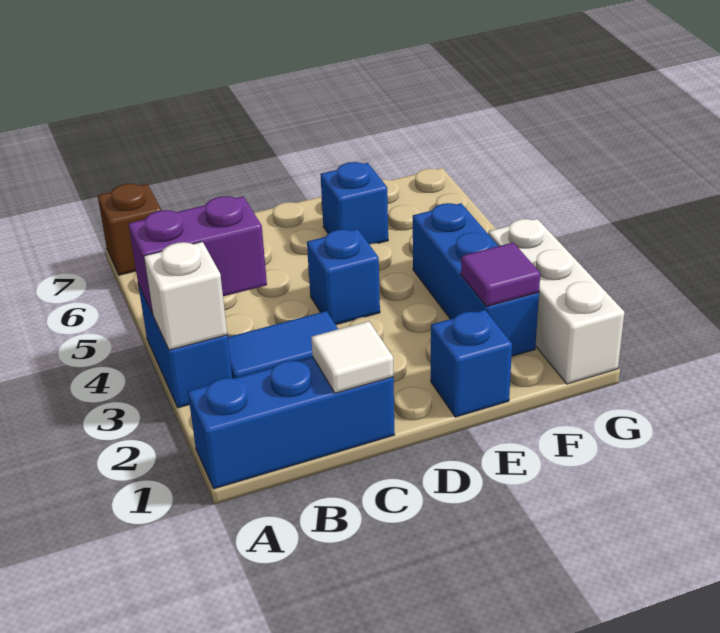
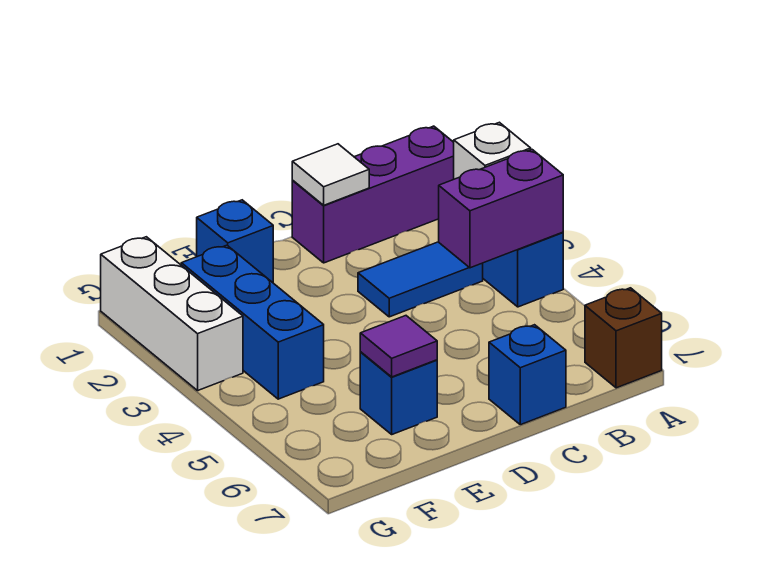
blue 1x3 brick [188,357,395,489] -> purple 1x3 brick [292,126,454,263]
blue 1x1 brick [307,229,380,325] -> blue 1x1 brick moved to [489,325,566,425]
purple 1x1 tile [461,243,540,307] -> purple 1x1 tile moved to [360,316,437,377]

